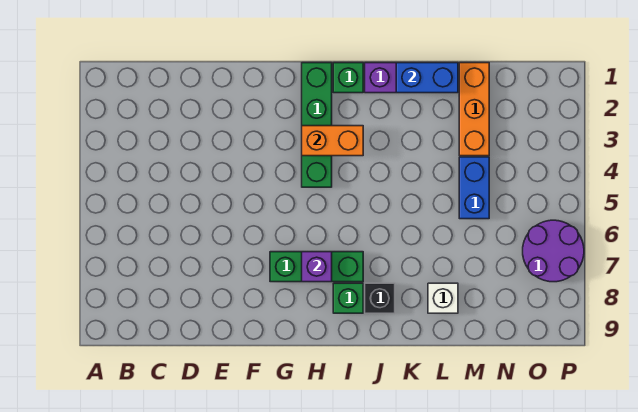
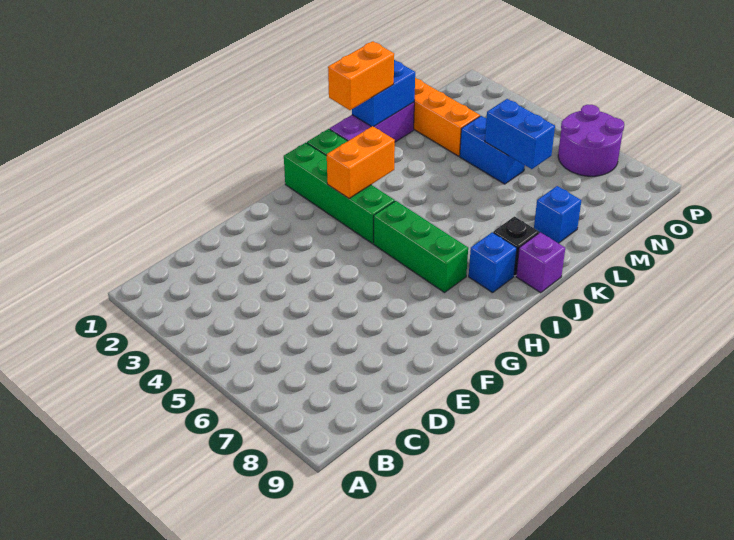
green 1x3 brick [270,252,363,282] -> green 1x3 brick turned to [374,201,468,293]
purple 1x1 brick [302,252,332,282] -> purple 1x1 brick moved to [516,232,565,293]
green 1x1 brick [333,283,363,313] -> blue 1x1 brick [469,232,517,293]
none -> orange 1x2 brick [328,41,394,110]
white 1x1 brick [428,283,458,313] -> blue 1x1 brick [534,186,581,243]
none -> blue 1x2 brick [485,99,555,169]

